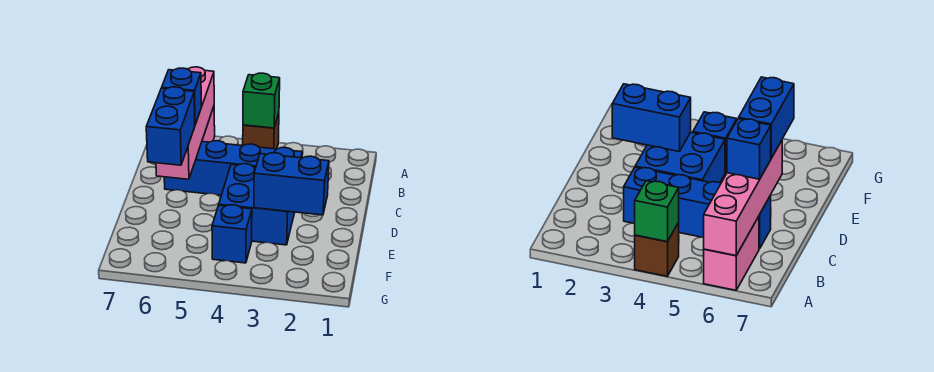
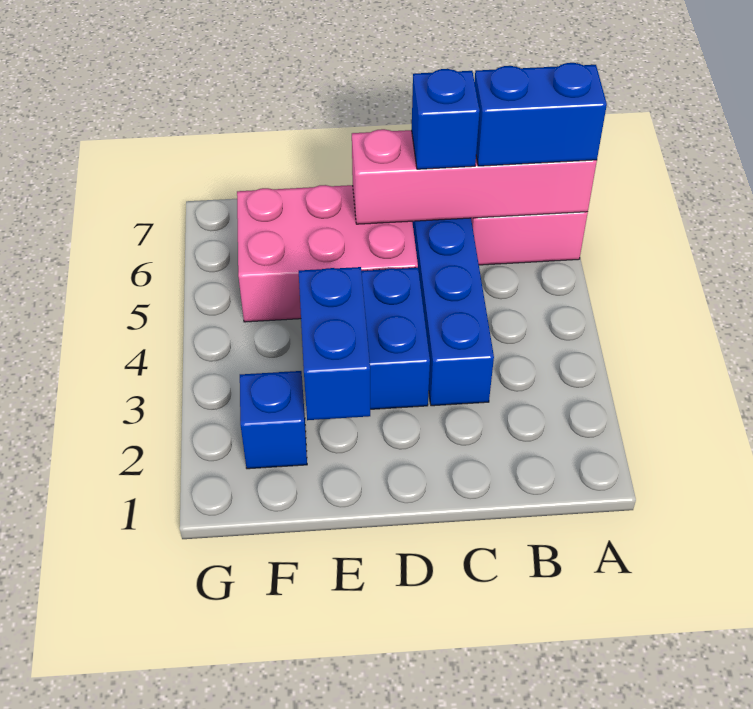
brown 1x1 brick [243,113,279,149] -> none
green 1x1 brick [243,73,280,128] -> none
none -> pink 2x3 brick [237,185,418,322]
blue 1x2 brick [146,87,195,165] -> blue 1x2 brick moved to [475,63,607,166]
blue 1x1 brick [212,205,252,263] -> blue 1x1 brick moved to [240,371,307,469]

